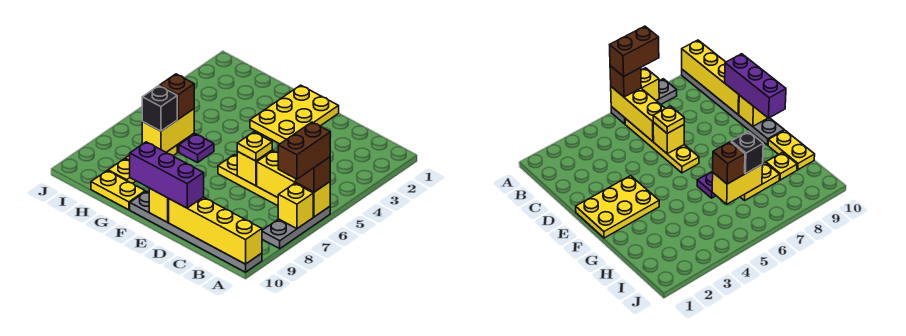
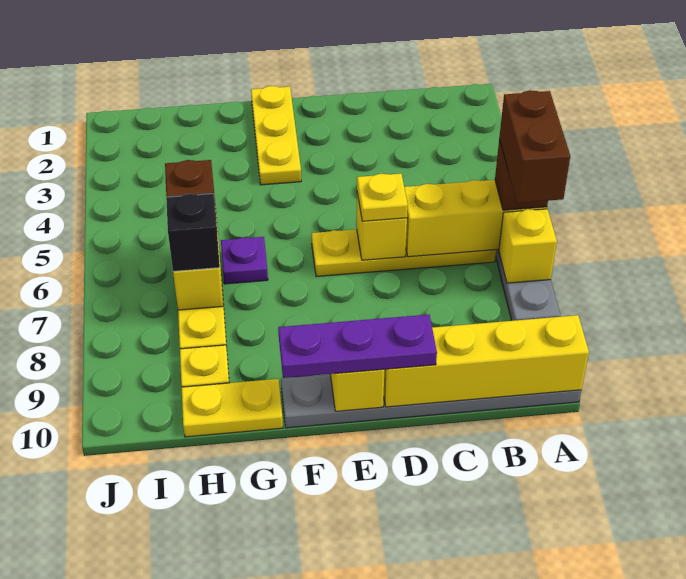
purple 1x3 brick [130,142,204,208] -> purple 1x3 plate [278,315,437,378]
yellow 2x3 plate [250,85,339,144] -> yellow 1x3 plate [251,86,301,185]

